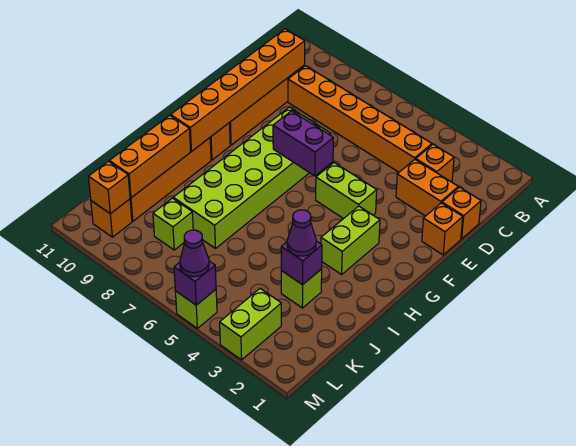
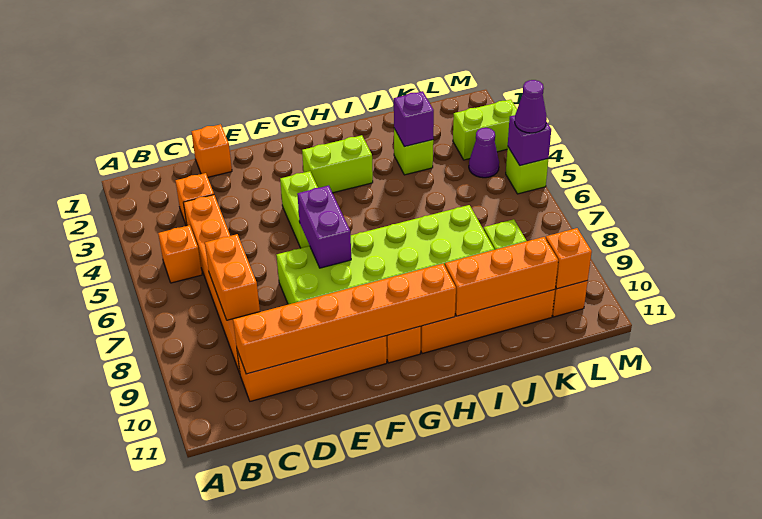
orange 1x2 brick [396,160,458,216] -> orange 1x2 brick moved to [205,234,260,320]
orange 1x1 brick [422,203,463,255] -> orange 1x1 brick moved to [158,225,202,283]
purple 1x1 cone [287,210,316,256] -> purple 1x1 cone moved to [469,128,499,178]

